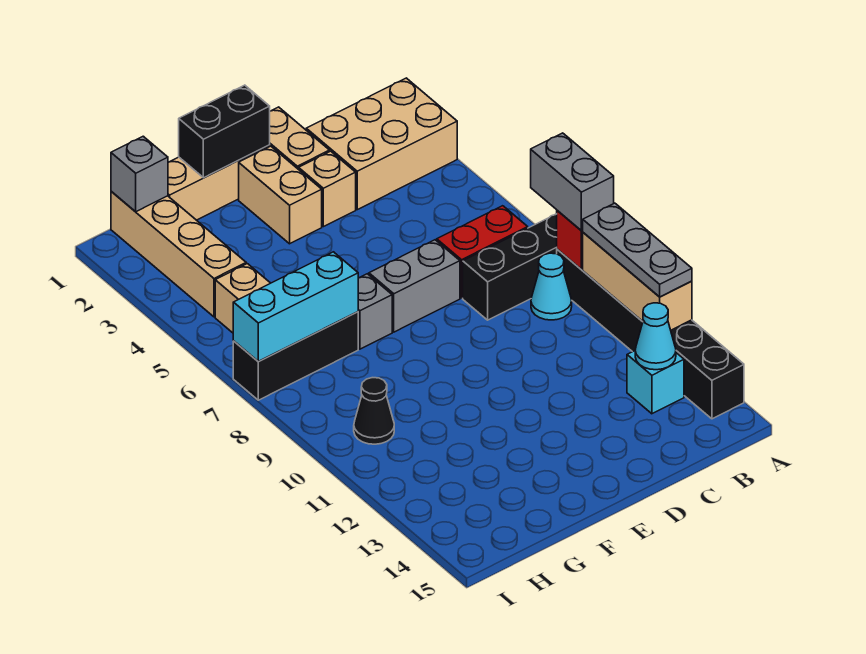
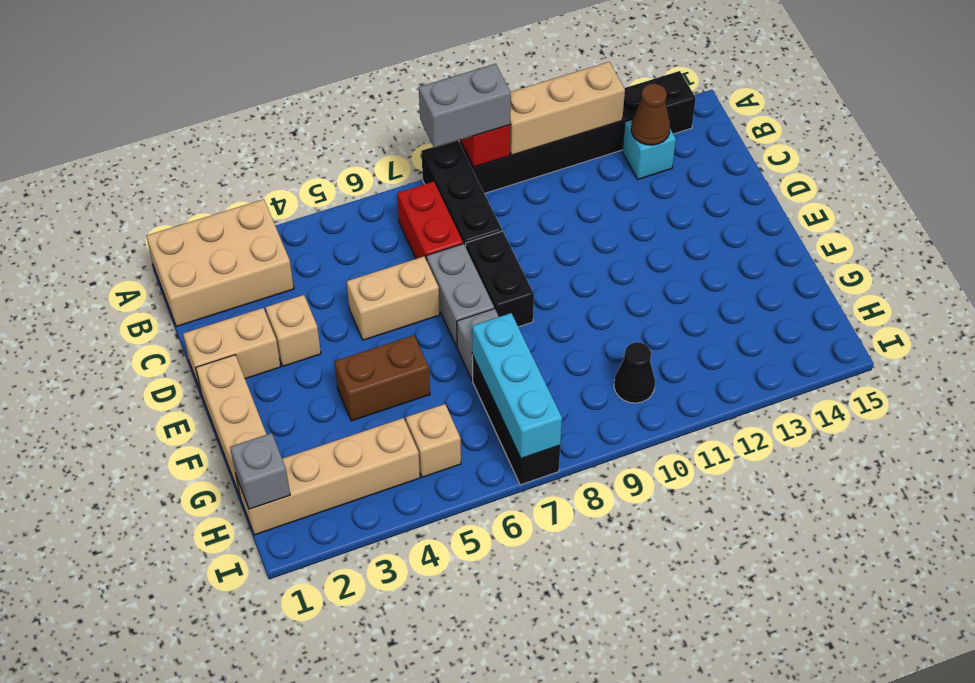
tan 2x3 brick [306,78,457,210] -> tan 2x3 brick turned to [146,199,294,326]
grey 1x3 plate [582,203,692,297] -> none
cyan 1x1 cone [531,253,572,320] -> none
cyan 1x1 cone [635,303,676,370] -> brown 1x1 cone [631,84,670,145]
black 1x2 brick [179,85,270,178] -> black 1x2 brick moved to [466,231,534,327]
tan 1x2 brick [239,146,322,244] -> tan 1x2 brick moved to [347,257,440,340]
none -> brown 1x2 brick [334,335,430,421]

